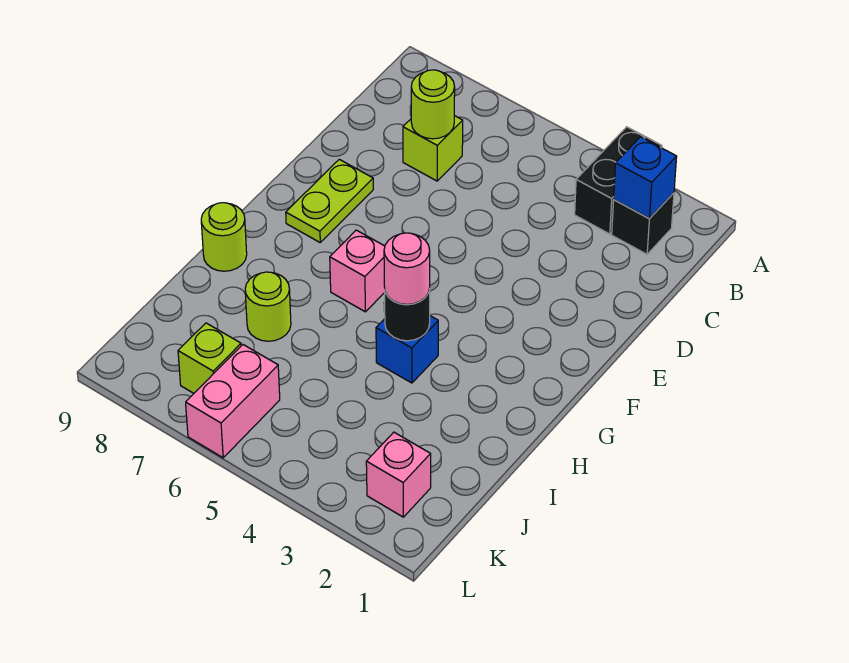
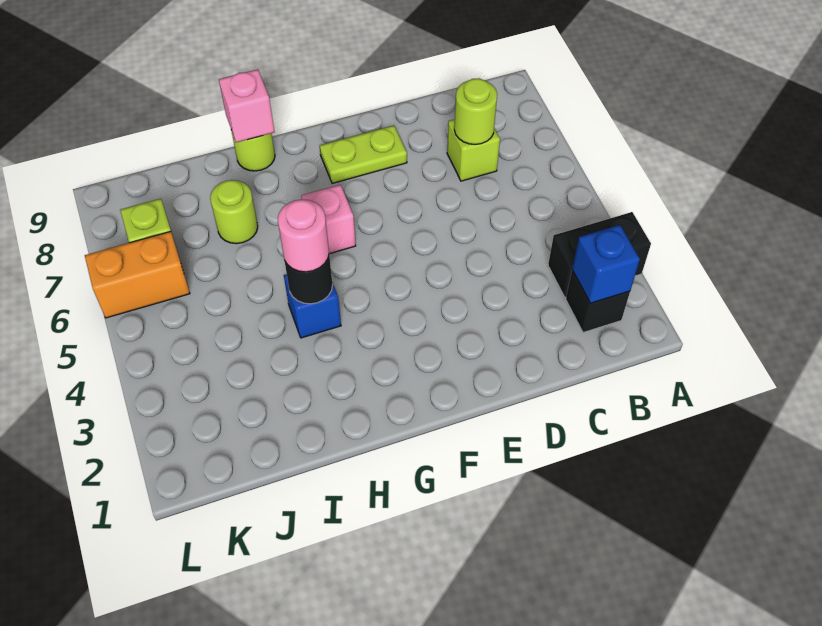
pink 1x1 brick [366,432,431,517] -> pink 1x1 brick moved to [219,69,274,142]
pink 1x2 brick [186,345,280,458] -> orange 1x2 brick [85,232,190,318]

